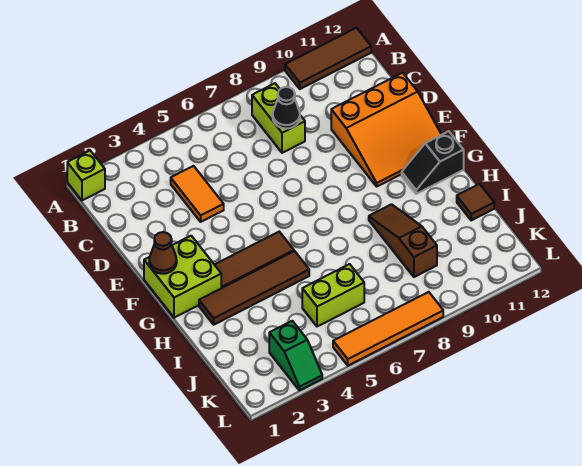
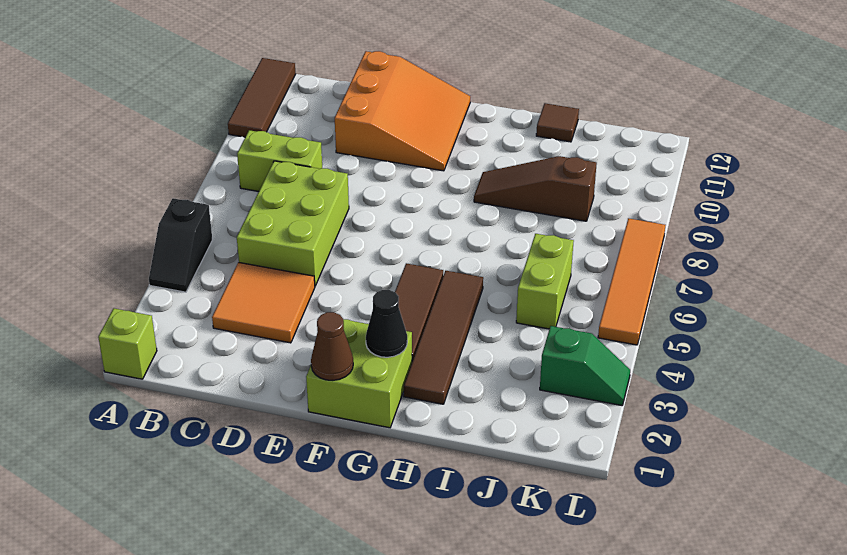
orange 1x2 tile [171,166,224,222] -> orange 2x2 tile [212,262,315,343]
none -> lime 2x3 brick [237,161,349,286]
black 1x1 cone [273,87,300,129] -> black 1x1 cone moved to [366,290,407,357]
black 1x2 slope [402,131,464,194] -> black 1x2 slope moved to [149,198,212,292]

